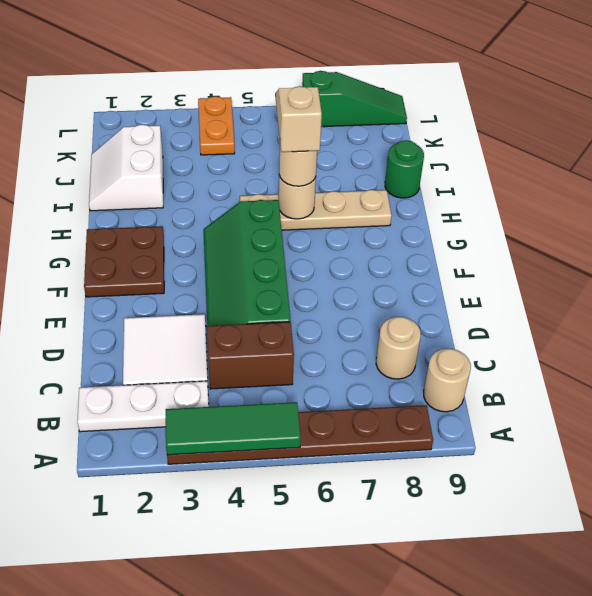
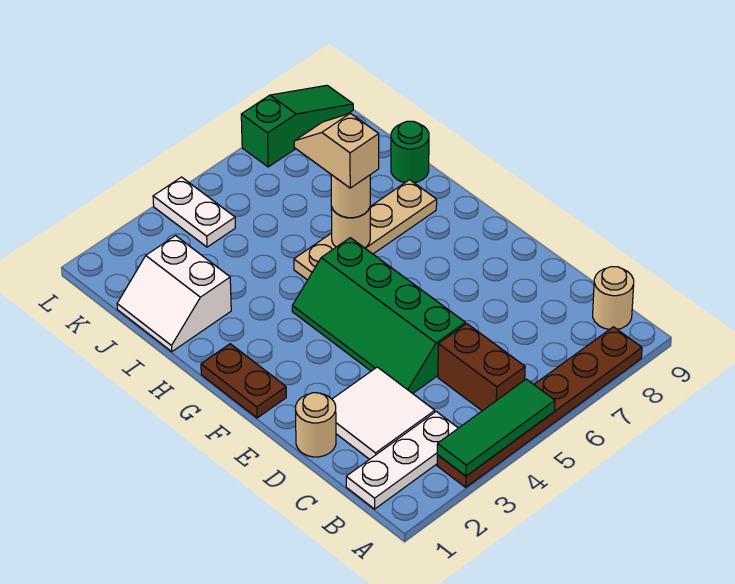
brown 1x2 brick [207,322,294,389] -> brown 1x2 brick turned to [438,324,525,411]
tan 1x1 round brick [376,317,421,379] -> tan 1x1 round brick moved to [295,393,336,457]
brown 2x2 plate [84,226,164,297] -> brown 1x2 plate [201,344,286,418]
orange 1x2 plate [198,96,235,155] -> white 1x2 plate [153,177,235,247]

